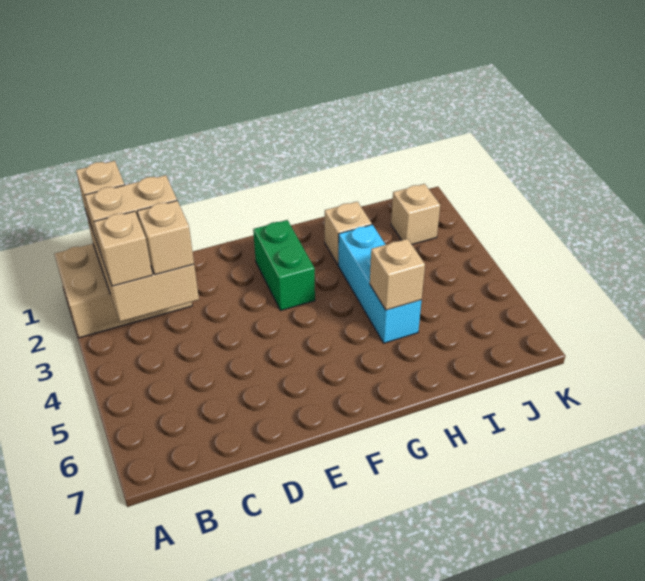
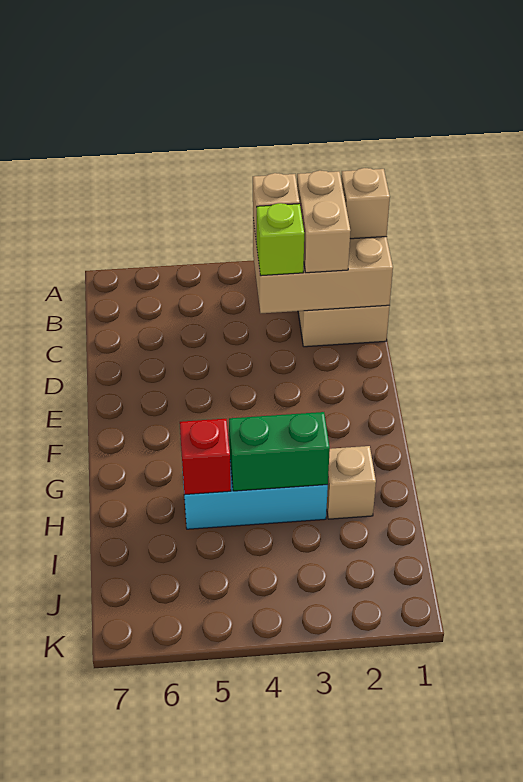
tan 1x1 brick [137,201,194,275] -> lime 1x1 brick [256,203,304,276]
green 1x2 brick [253,220,315,311] -> green 1x2 brick moved to [229,412,330,491]
tan 1x1 brick [370,239,425,310] -> red 1x1 brick [180,419,231,495]
tan 1x1 brick [391,184,440,244] -> none

